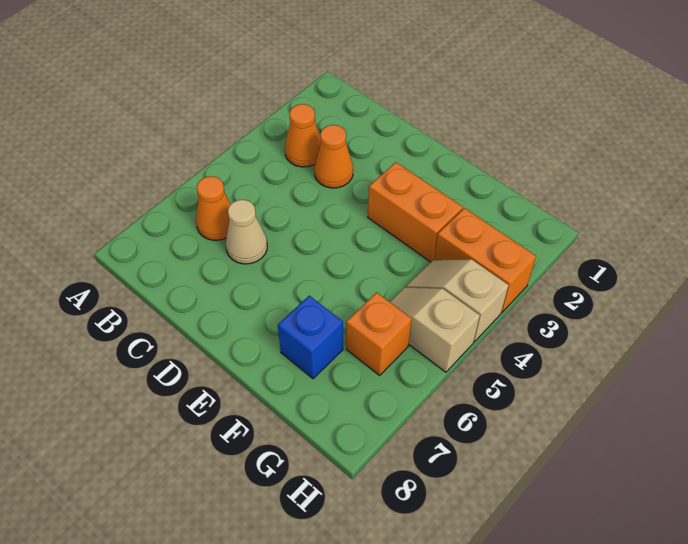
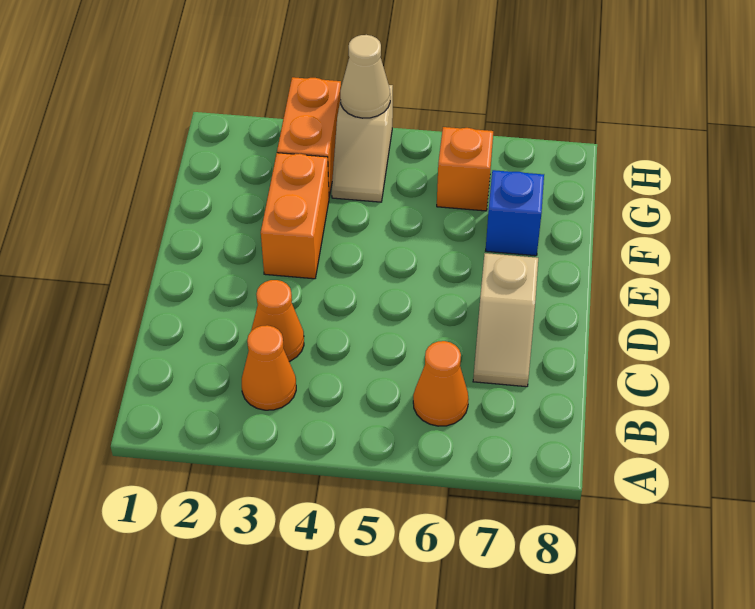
tan 1x1 cone [226,200,267,264] -> tan 1x1 cone moved to [340,35,390,118]
tan 1x2 slope [390,287,480,372] -> tan 1x2 slope moved to [473,253,538,387]

